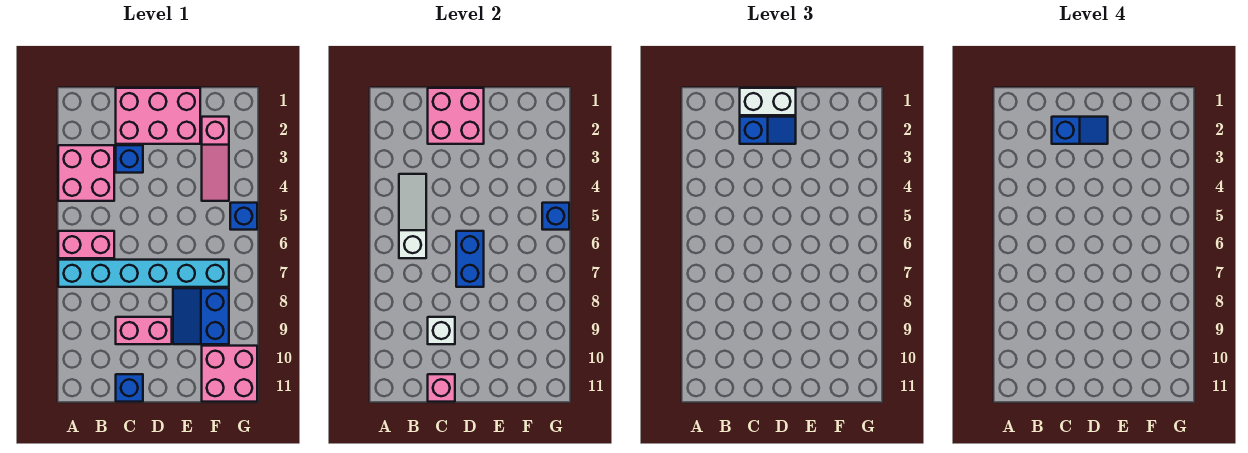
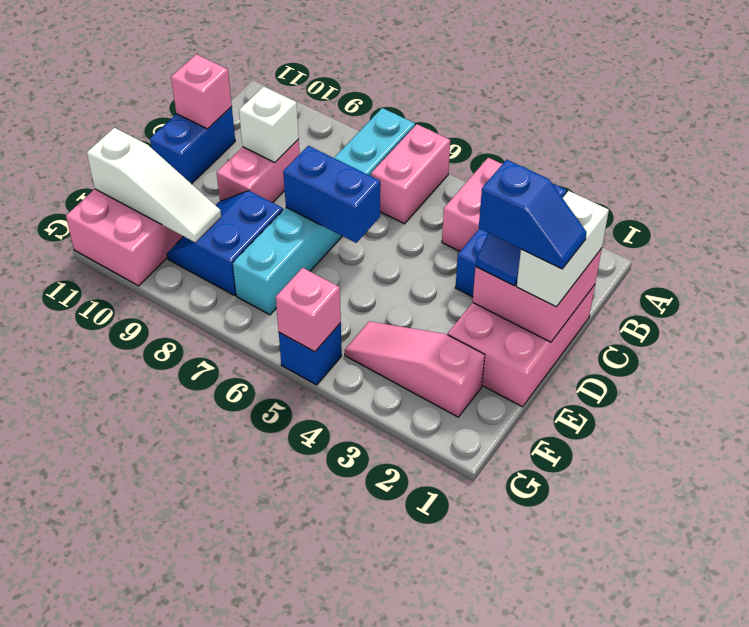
white 1x3 slope [399,174,426,258] -> white 1x3 slope moved to [87,128,221,242]
blue 1x2 slope [1052,117,1108,144] -> blue 1x2 slope turned to [479,160,587,269]
blue 1x1 brick [116,374,143,402] -> blue 1x2 brick [150,107,235,184]
blue 2x2 slope [173,288,229,344] -> blue 2x2 slope turned to [167,191,283,295]
blue 1x1 brick [542,203,569,230] -> pink 1x1 brick [276,268,341,352]

